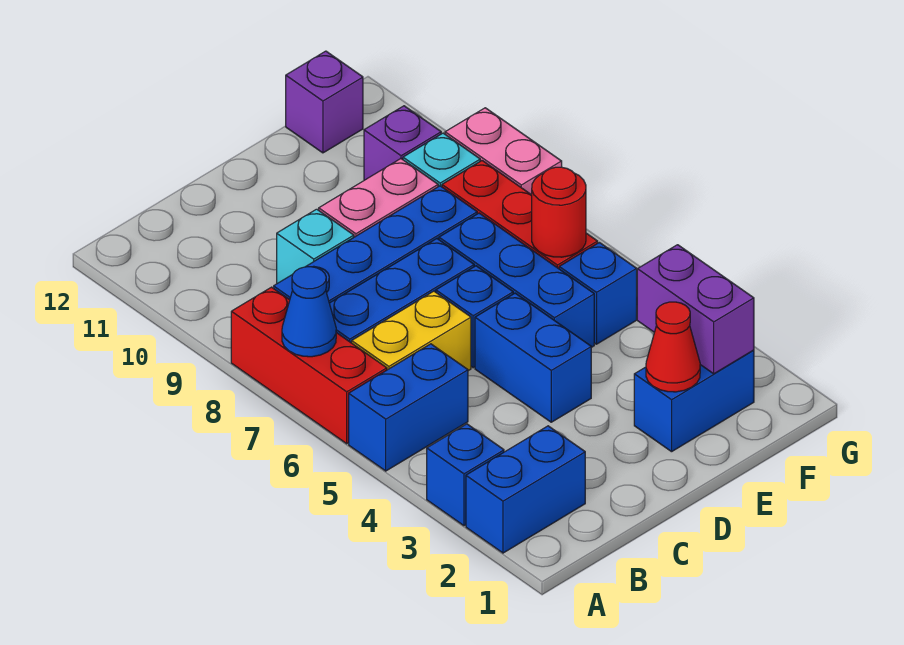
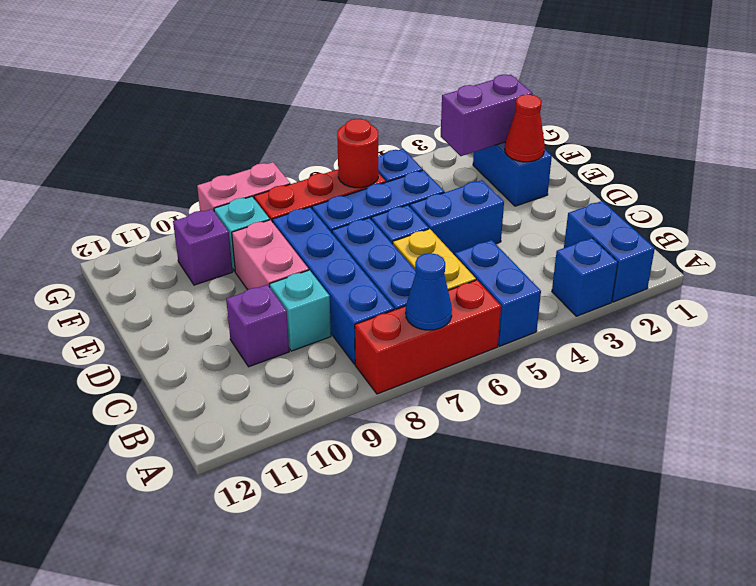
purple 1x1 brick [286,51,363,153] -> purple 1x1 brick moved to [226,285,289,367]

